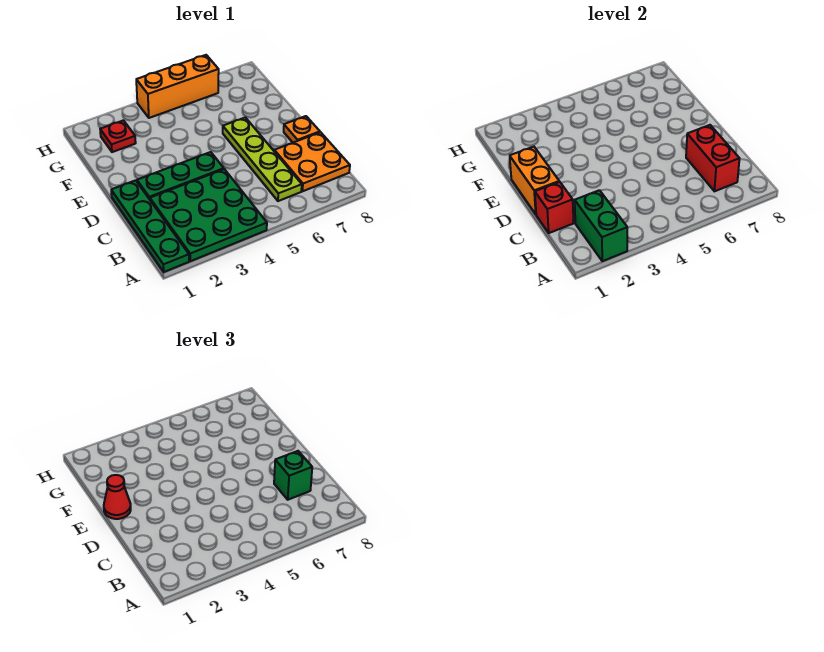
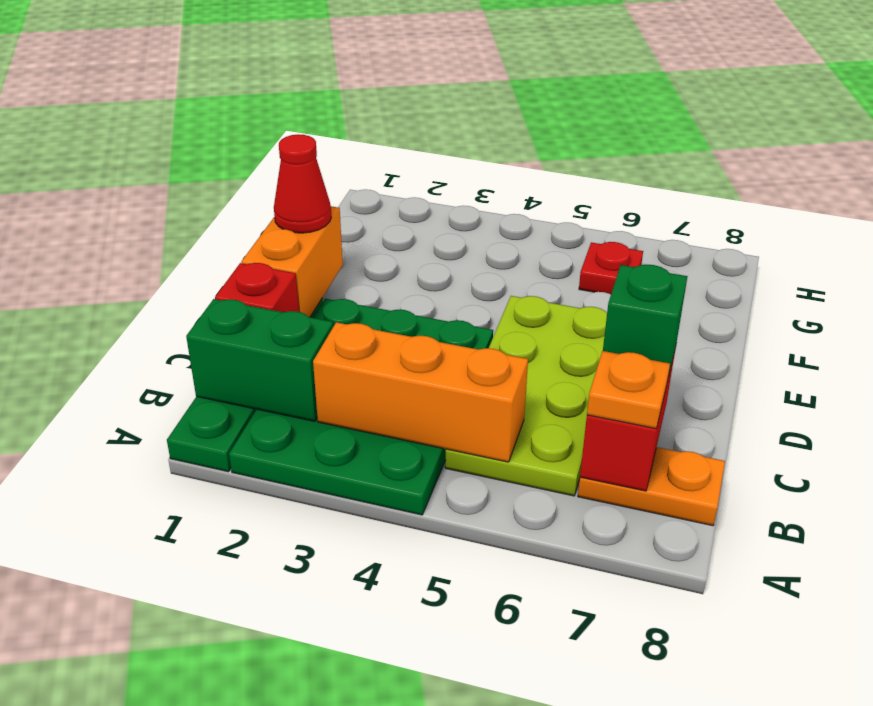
green 1x2 brick [575,190,627,261] -> green 1x2 brick turned to [186,299,333,421]
lime 1x4 plate [223,117,302,201] -> lime 2x4 plate [445,296,607,496]
orange 2x2 plate [274,132,350,191] -> orange 1x2 plate [578,447,725,526]
orange 1x1 plate [284,116,320,143] -> orange 1x1 plate moved to [587,351,670,429]
red 1x1 plate [100,120,136,152] -> red 1x1 plate moved to [579,242,643,294]
orange 1x3 brick [136,55,219,118] -> orange 1x3 brick moved to [313,322,528,462]

